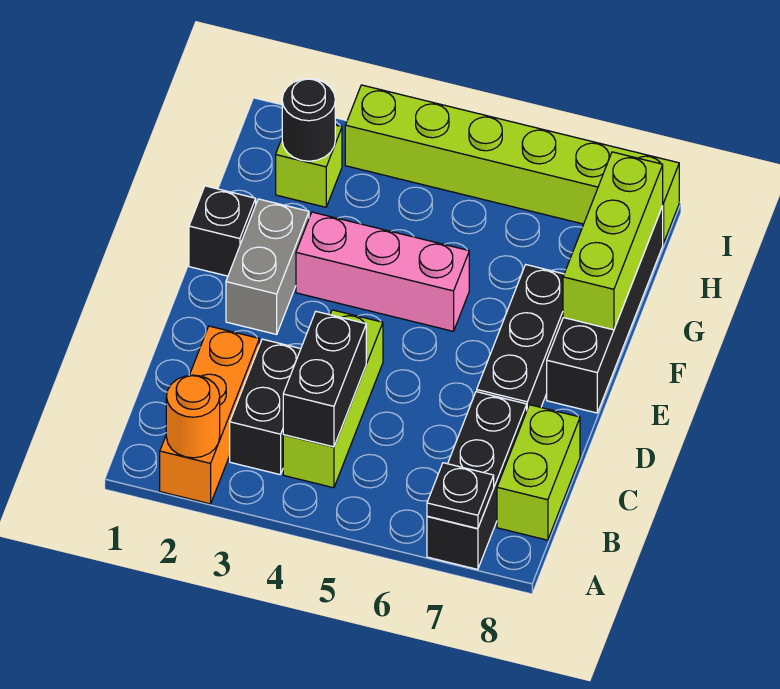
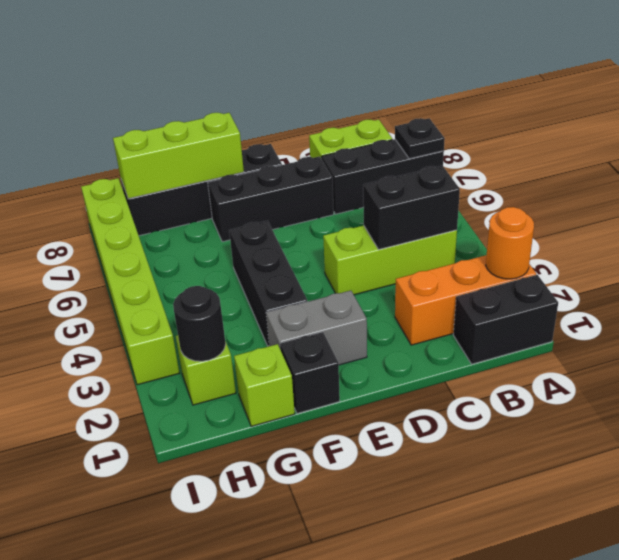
black 1x2 brick [230,339,301,475] -> black 1x2 brick moved to [453,275,558,364]
pink 1x3 brick [296,212,469,331] -> black 1x3 brick [229,221,307,347]
none -> lime 1x1 brick [234,344,295,426]

